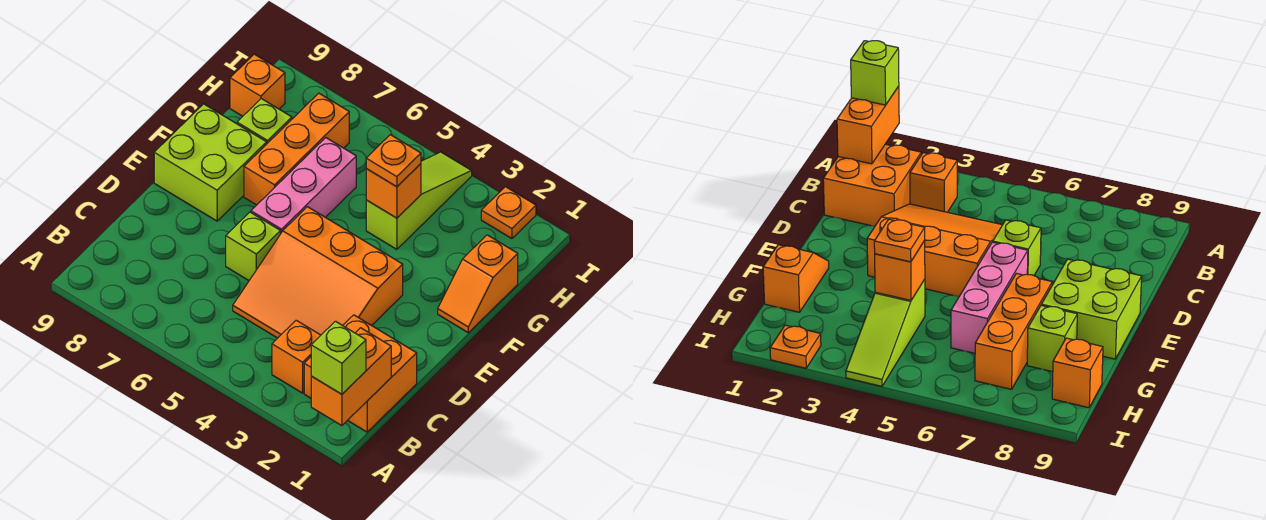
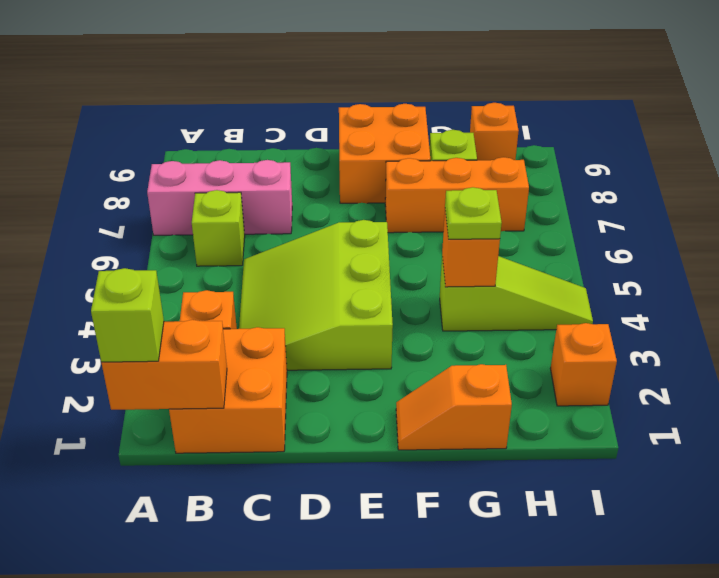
orange 3x3 slope [233,207,403,338] -> lime 3x3 slope [239,220,393,370]
lime 1x1 brick [226,212,281,280] -> lime 1x1 brick moved to [192,190,245,266]
pink 1x3 brick [251,138,356,233] -> pink 1x3 brick moved to [147,160,292,235]
lime 2x2 brick [154,104,267,221] -> orange 2x2 brick [339,104,431,203]
orange 1x1 plate [366,135,421,187] -> lime 1x1 plate [445,187,502,239]
orange 1x1 plate [481,187,536,239] -> orange 1x1 brick [551,323,617,406]

